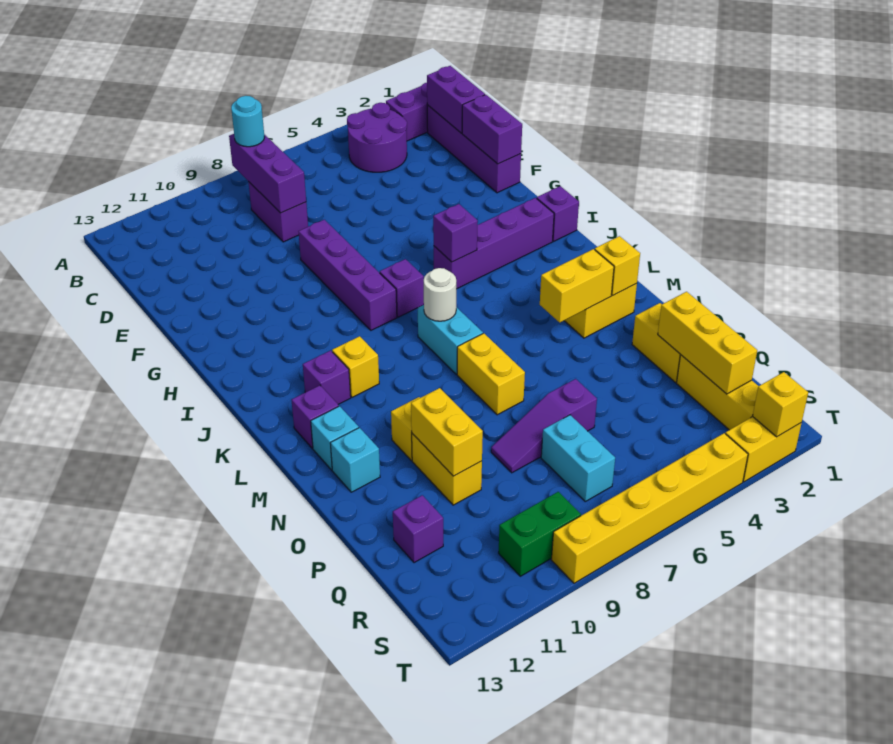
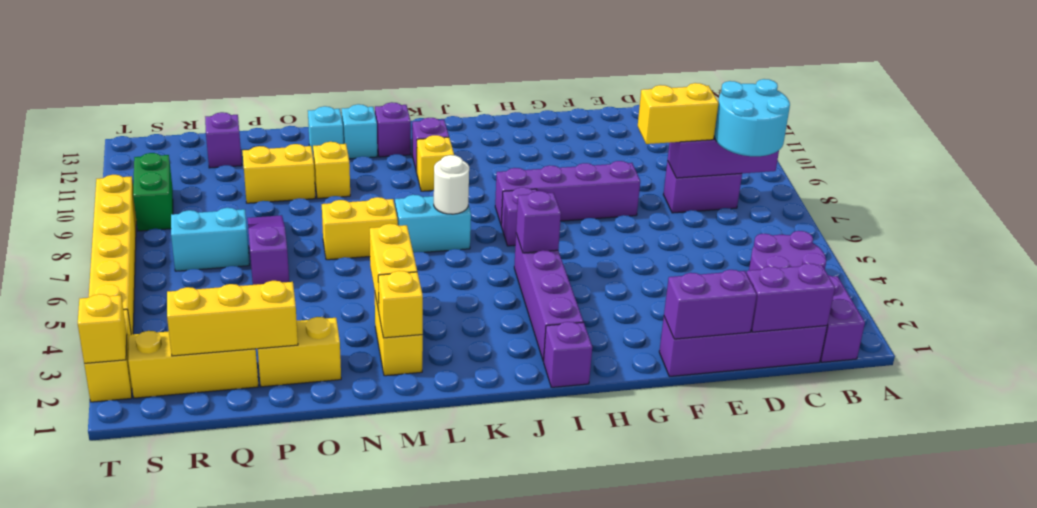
cyan 1x1 round brick [231,96,265,147] -> cyan 2x2 round brick [714,79,790,156]
yellow 1x2 brick [411,388,483,476] -> yellow 1x2 brick moved to [638,83,719,144]

